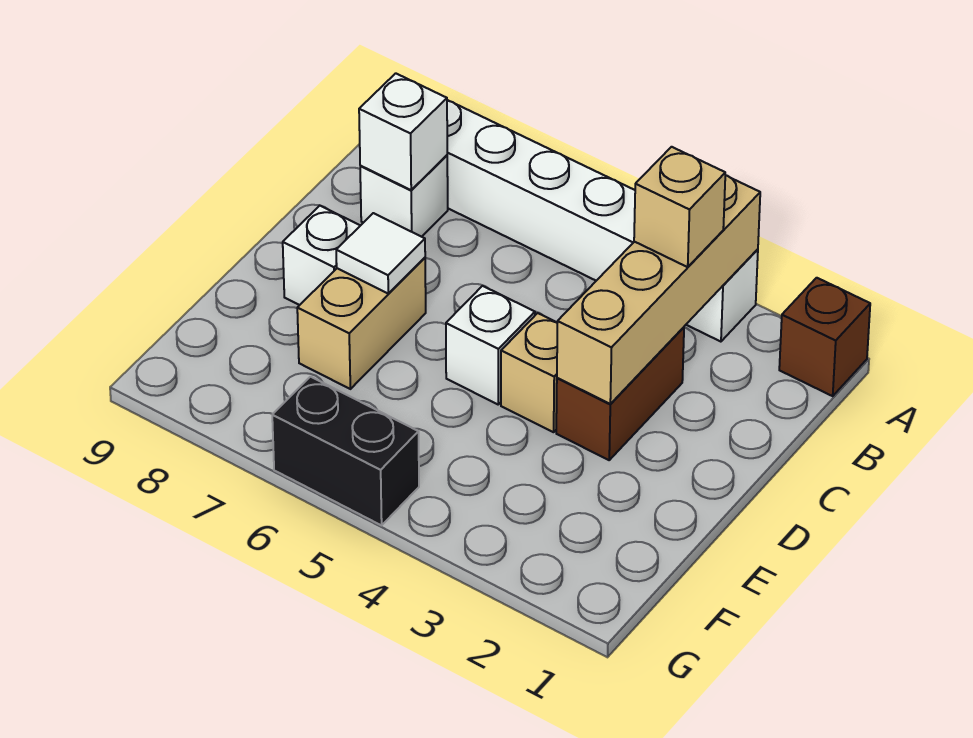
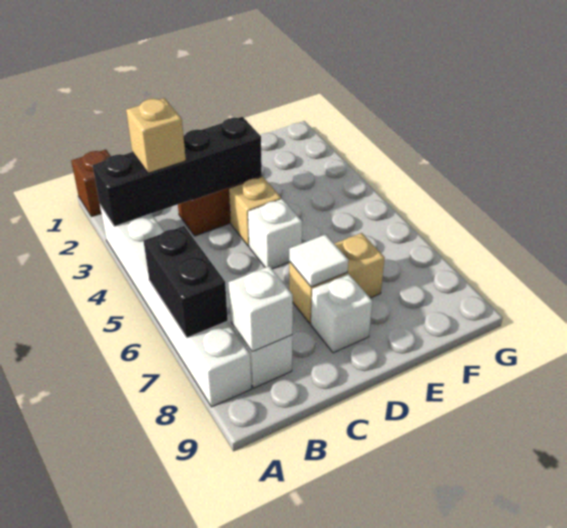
tan 1x4 brick [557,175,760,404] -> black 1x4 brick [92,117,262,226]
black 1x2 brick [272,377,419,525] -> black 1x2 brick moved to [144,226,228,338]

